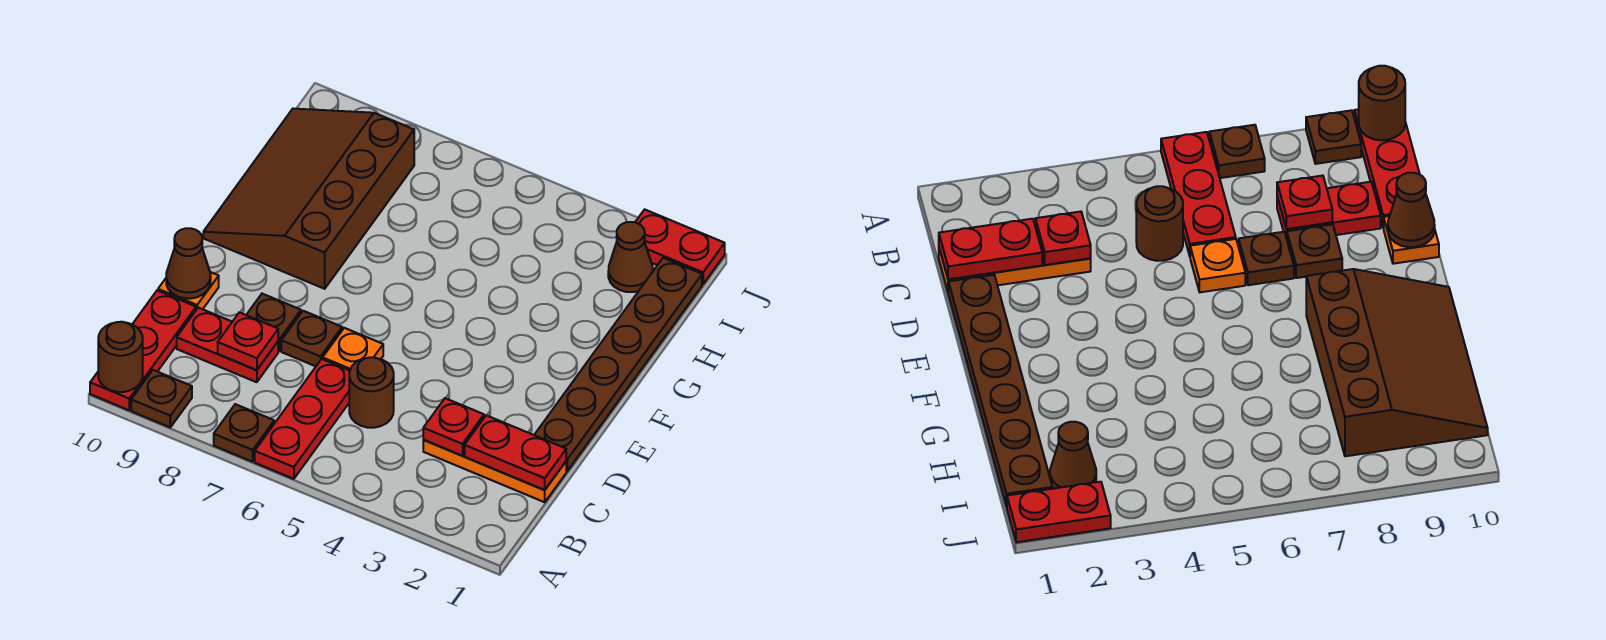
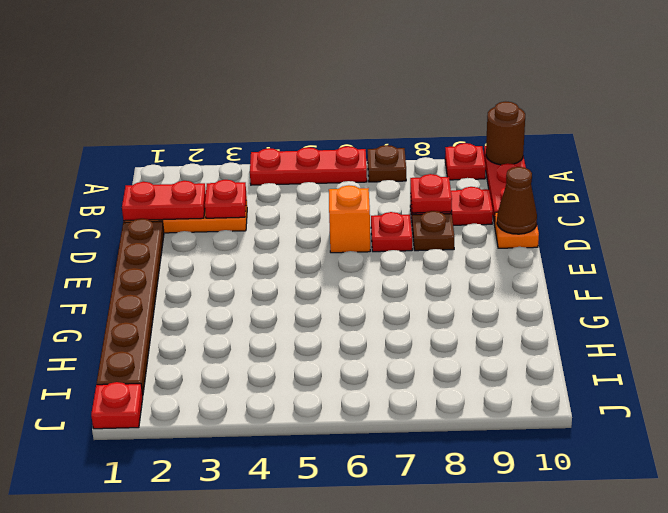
red 1x3 plate [255,359,349,479] -> red 1x3 plate turned to [250,146,367,185]
brown 1x1 plate [131,370,192,427] -> red 1x1 plate [445,143,486,180]
brown 1x1 round brick [349,357,394,428] -> none
orange 1x1 plate [323,328,383,371] -> orange 1x1 brick [329,185,370,253]
brown 1x1 plate [281,311,342,366] -> red 1x1 plate [371,212,412,252]
brown 3x4 slope [203,109,414,289] -> none
brown 1x1 cone [608,222,653,292] -> none
red 1x2 plate [635,209,725,284] -> red 1x1 plate [91,382,143,429]

